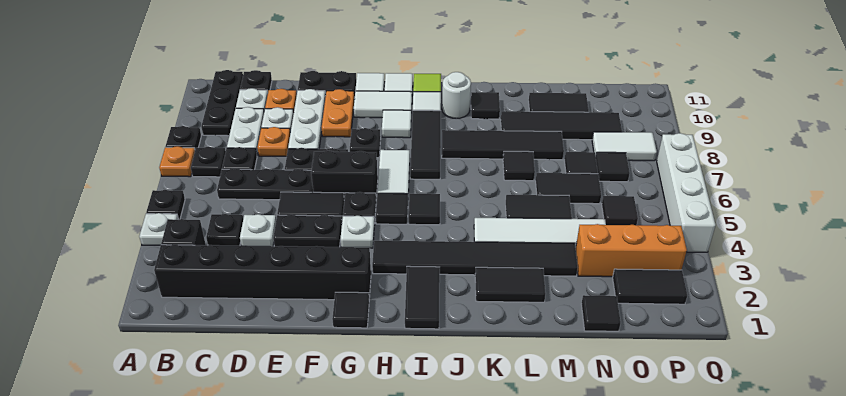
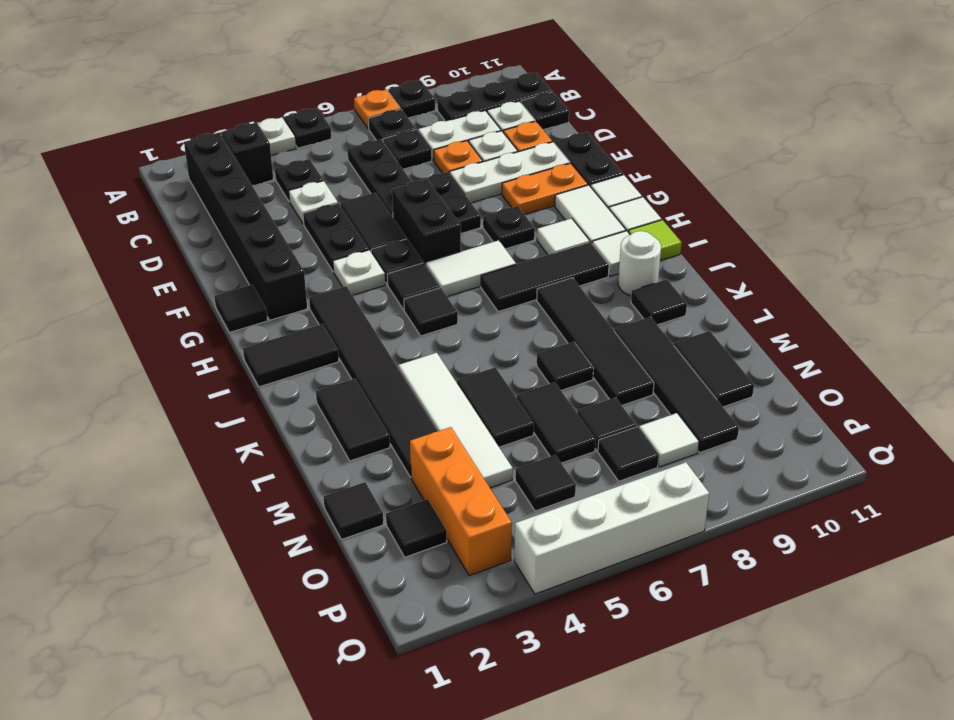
black 1x2 tile [613,269,687,304] -> black 1x1 tile [386,499,447,557]
white 1x2 tile [592,132,657,161] -> white 1x1 tile [639,413,699,467]

